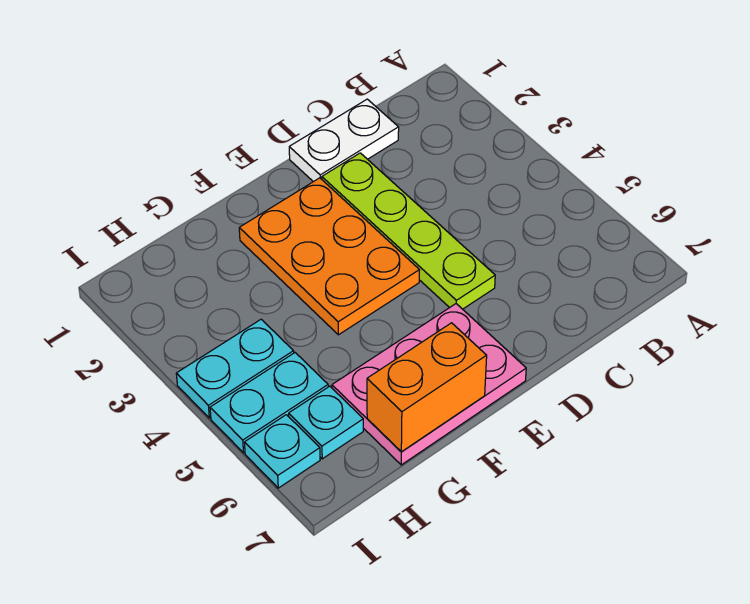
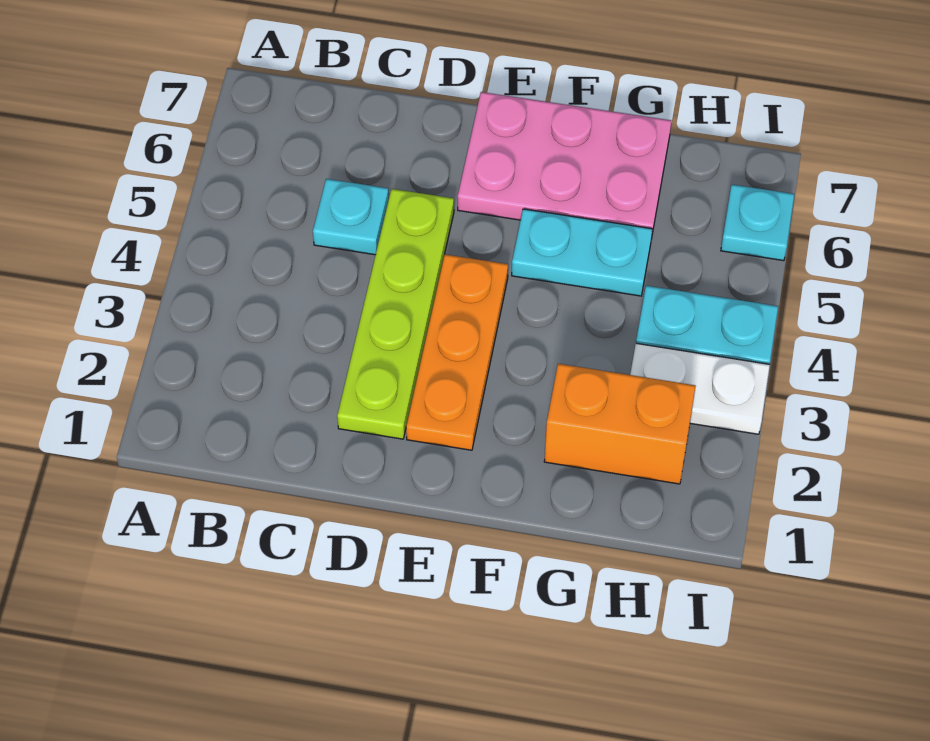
white 1x2 plate [289,99,399,182] -> white 1x2 plate moved to [630,343,770,434]
orange 2x3 plate [239,178,419,335] -> orange 1x3 plate [406,254,508,450]
orange 1x2 brick [367,323,487,452] -> orange 1x2 brick moved to [544,364,696,484]
cyan 1x2 plate [210,353,328,453] -> cyan 1x2 plate moved to [512,209,652,296]
cyan 1x1 plate [289,386,363,459] -> cyan 1x1 plate moved to [313,179,389,255]

